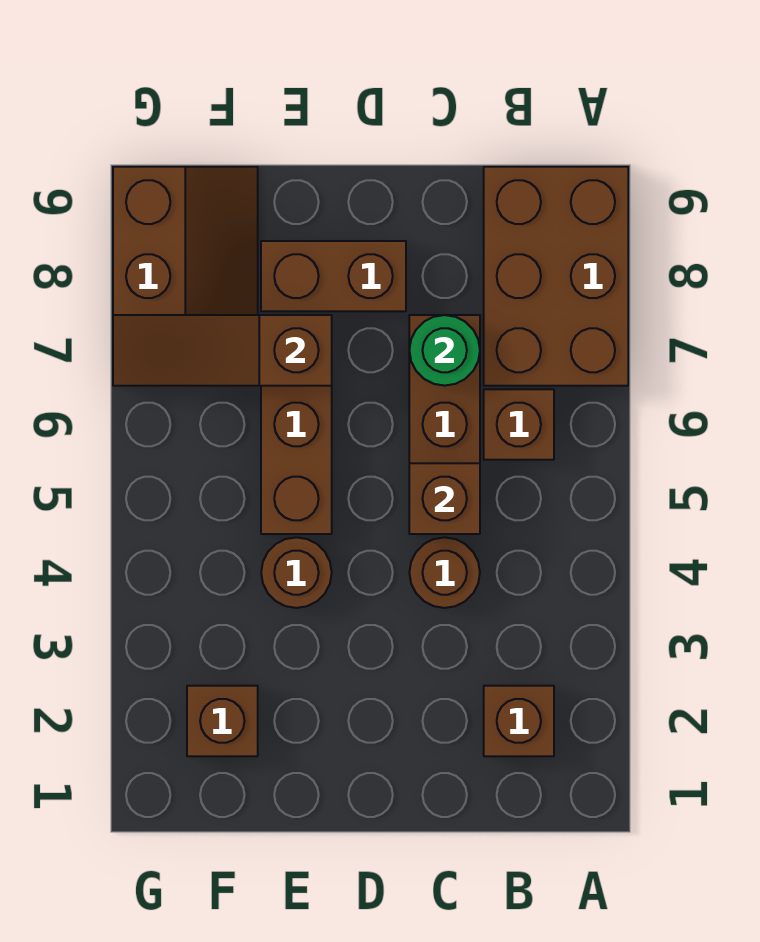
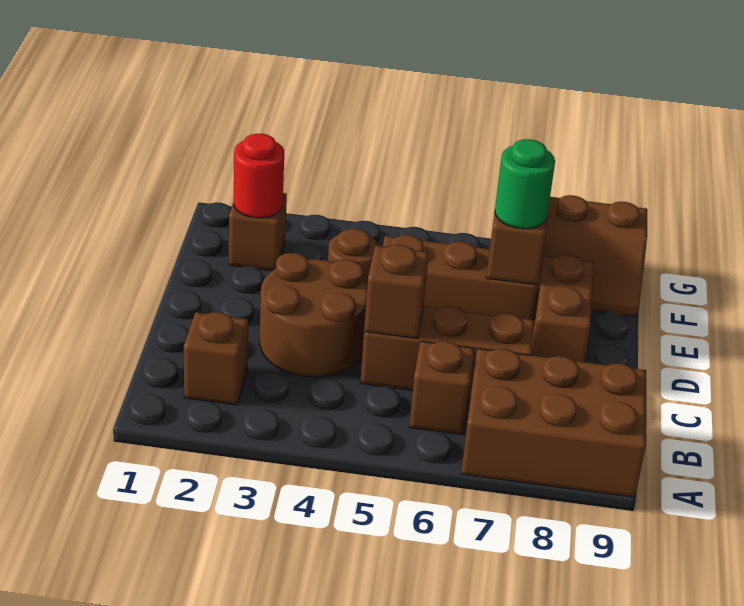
brown 1x1 round brick [409,537,480,608] -> brown 2x2 round brick [260,253,367,377]
green 1x1 round brick [409,315,480,386] -> green 1x1 round brick moved to [495,139,555,229]
none -> red 1x1 round brick [234,134,284,218]

